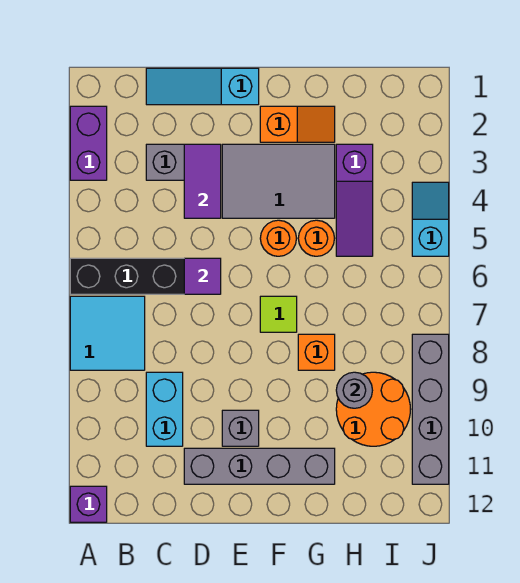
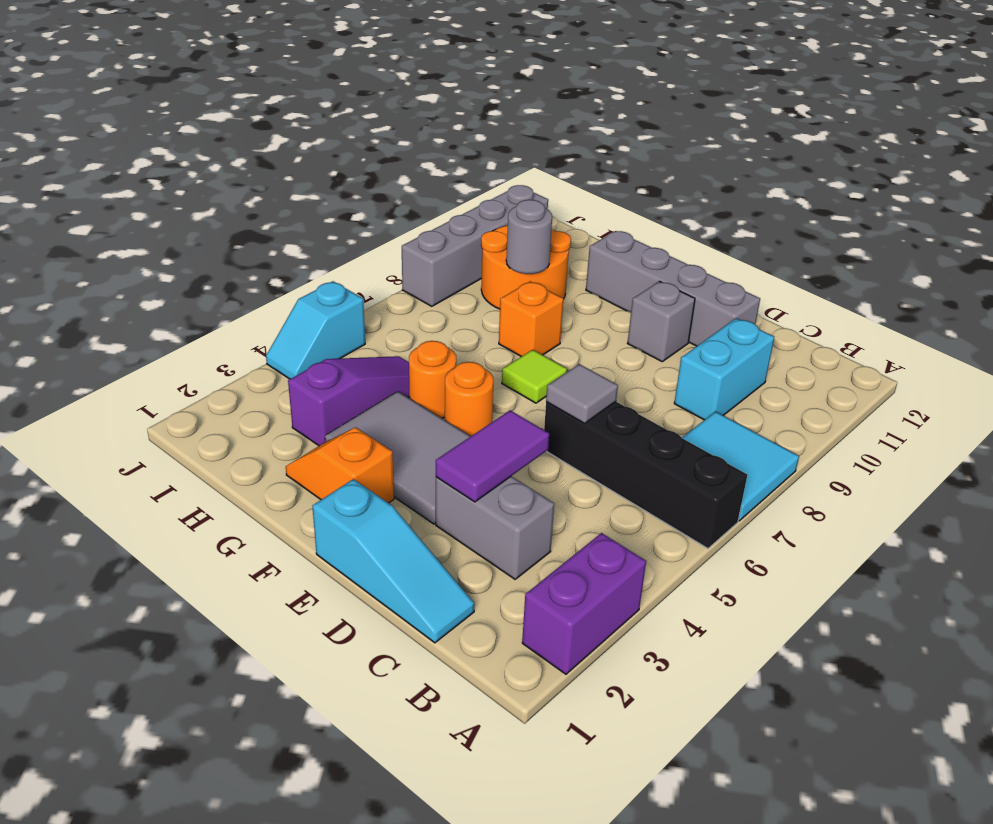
purple 1x1 brick [70,486,107,522] -> none
purple 1x1 tile [184,258,221,294] -> grey 1x1 tile [546,364,618,423]

